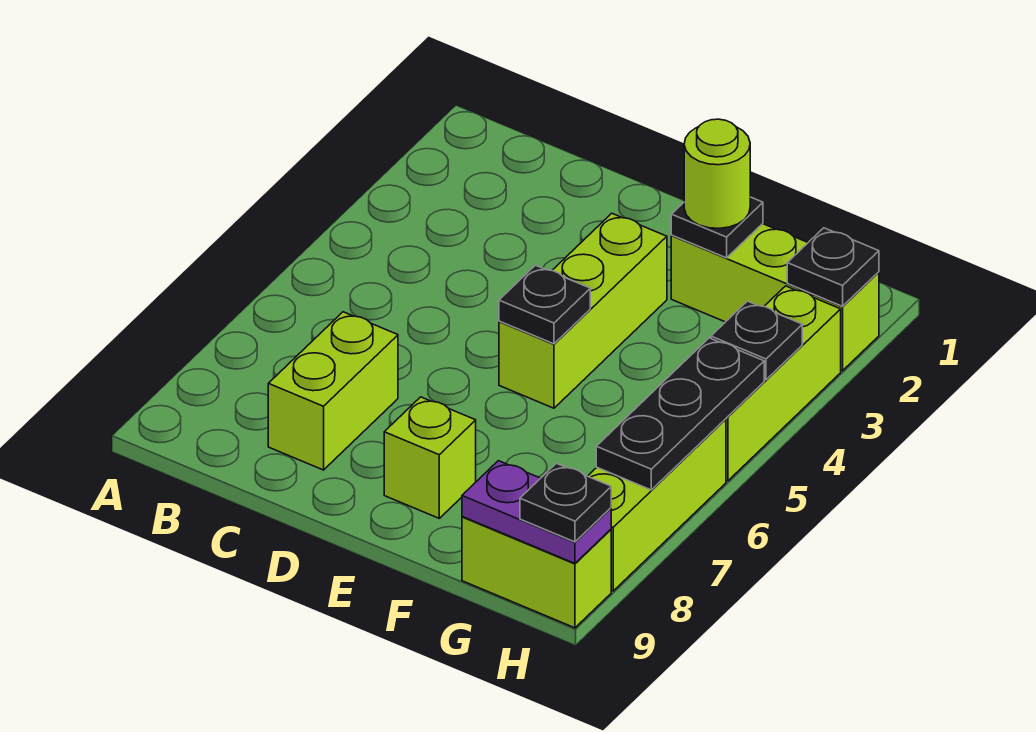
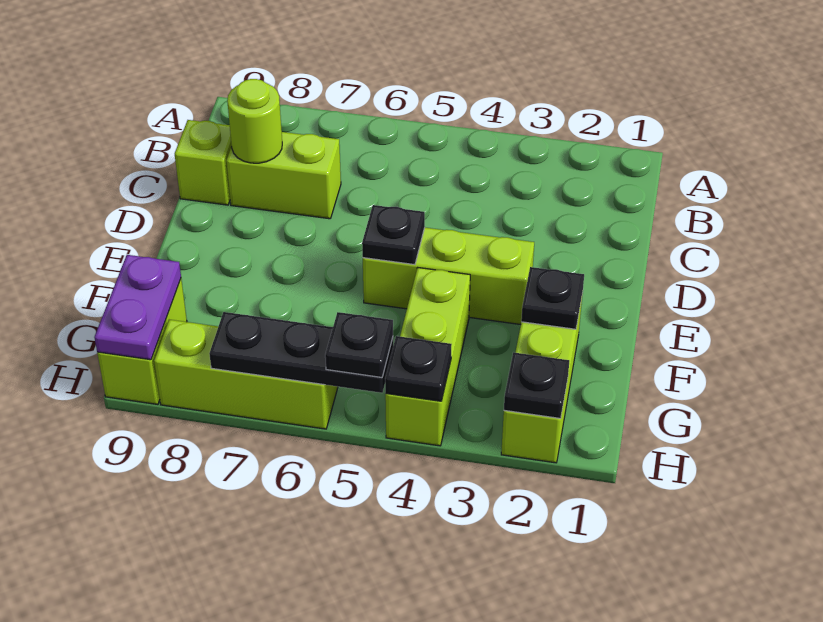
lime 1x1 brick [384,397,476,518] -> lime 1x1 brick moved to [175,120,232,205]
lime 1x1 round brick [684,119,750,229] -> lime 1x1 round brick moved to [227,79,282,163]
lime 1x3 brick [726,286,841,481] -> lime 1x3 brick turned to [385,268,470,446]
black 1x1 plate [520,463,611,542] -> black 1x1 plate moved to [325,312,393,377]

